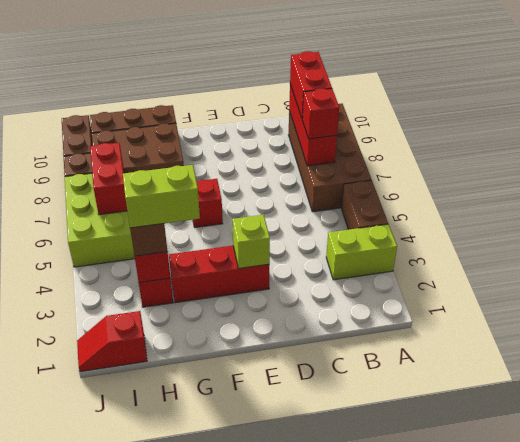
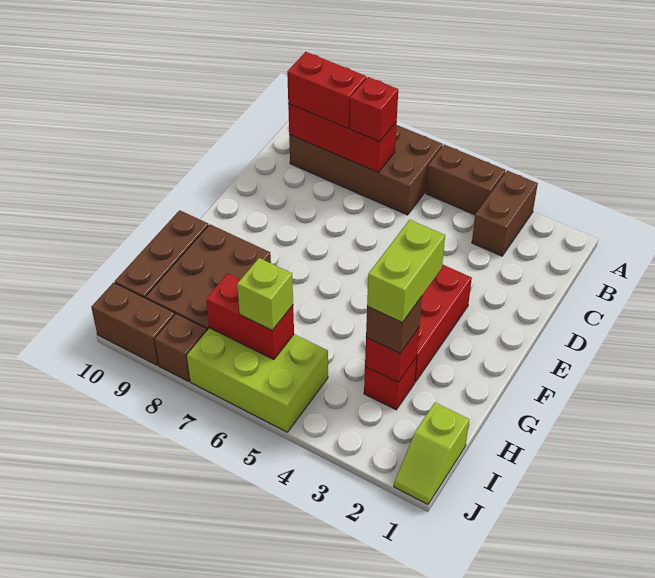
lime 1x2 brick [326,224,397,280] -> brown 1x2 brick [472,171,538,256]
lime 1x1 brick [232,215,270,269] -> lime 1x1 brick moved to [237,258,293,330]
red 1x1 brick [193,179,223,227] -> none
red 1x2 slope [77,311,147,372] -> lime 1x2 slope [394,402,469,504]

